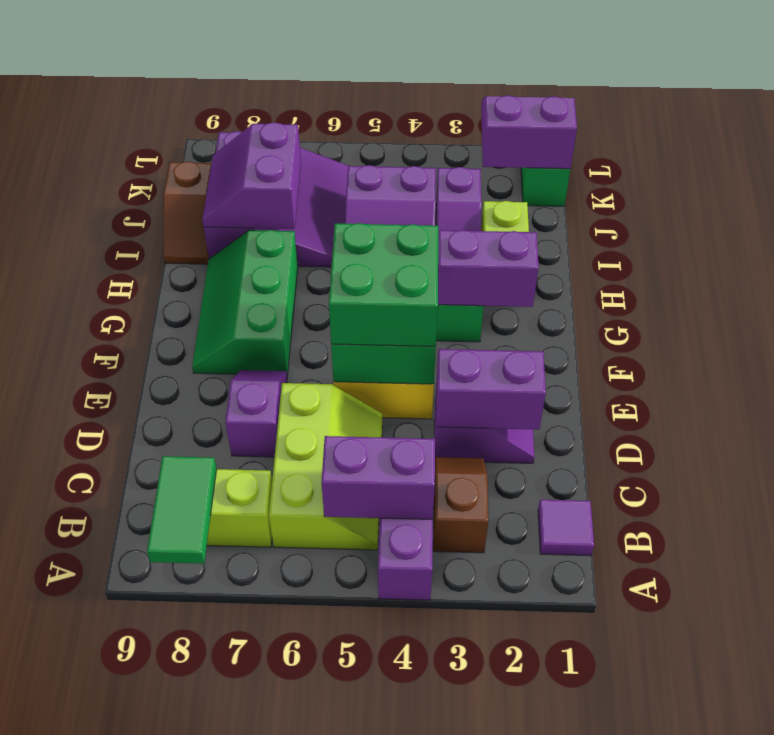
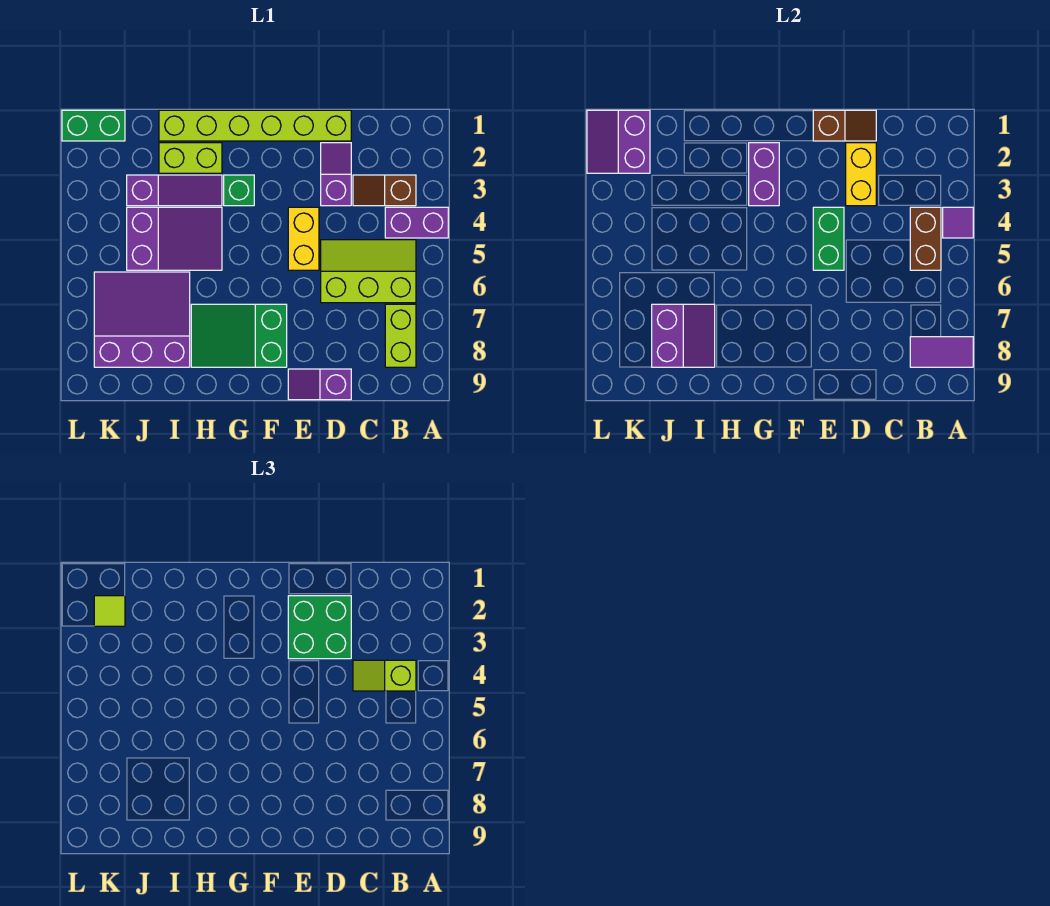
green 1x2 tile [147,456,217,564] -> purple 1x2 tile [910,337,973,367]
purple 1x1 tile [538,500,594,556] -> purple 1x1 tile moved to [943,207,973,238]
purple 1x2 brick [322,436,435,519] -> brown 1x2 brick [910,207,941,270]
none -> lime 1x2 slope [353,660,416,691]
none -> lime 1x6 brick [159,110,351,141]
purple 1x2 brick [436,349,546,430] -> yellow 1x2 brick [846,143,876,206]
purple 1x2 slope [225,370,287,457] -> purple 1x2 slope moved to [288,369,351,400]
green 2x2 brick [329,223,438,346] -> green 2x2 brick moved to [288,596,351,659]
green 2x3 slope [192,230,298,375] -> green 2x3 slope turned to [191,304,287,367]
purple 2x2 slope [202,122,301,229] -> purple 2x2 slope turned to [652,304,715,367]
brown 1x2 slope [163,161,211,264] -> brown 1x2 slope moved to [813,110,876,141]
none -> lime 1x1 tile [94,596,125,626]

